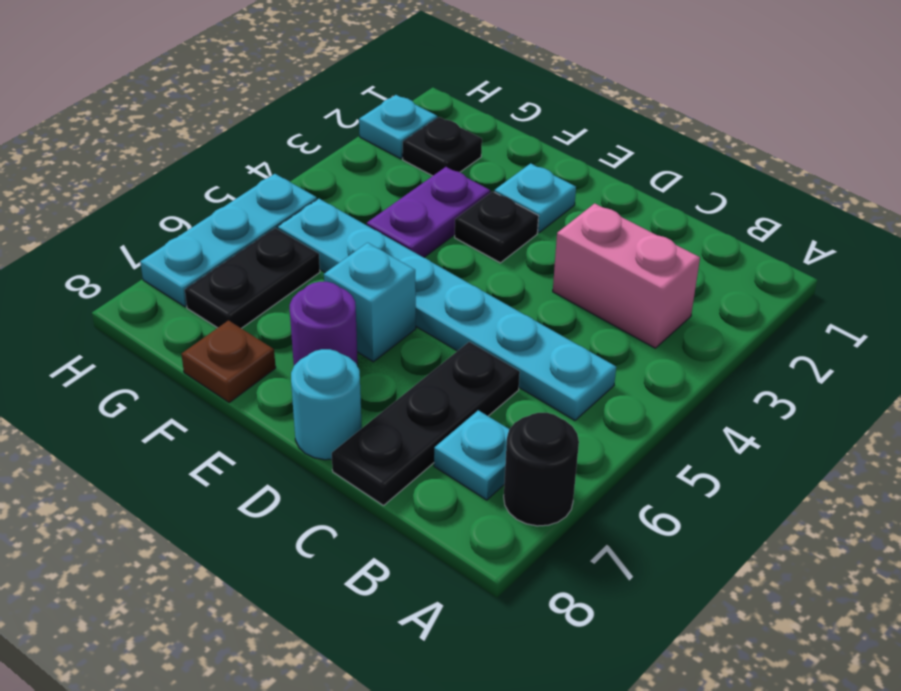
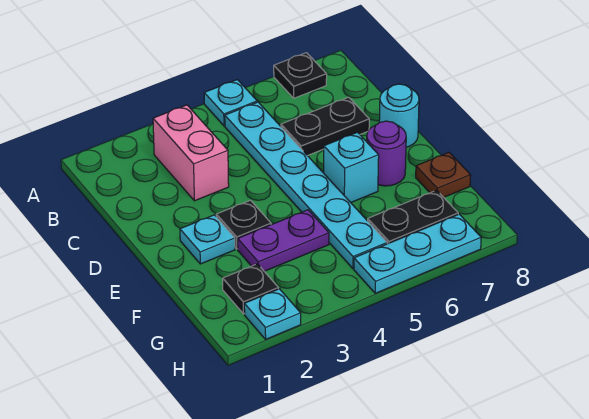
black 1x1 round brick [504,413,579,526] -> black 1x1 plate [274,53,327,98]
cyan 1x1 plate [434,410,509,500] -> cyan 1x1 plate moved to [204,80,257,126]
black 1x3 plate [332,342,520,506] -> black 1x2 plate [281,97,369,156]

